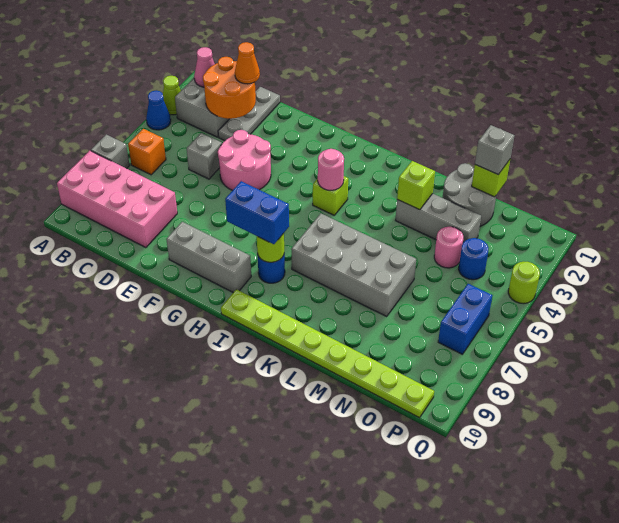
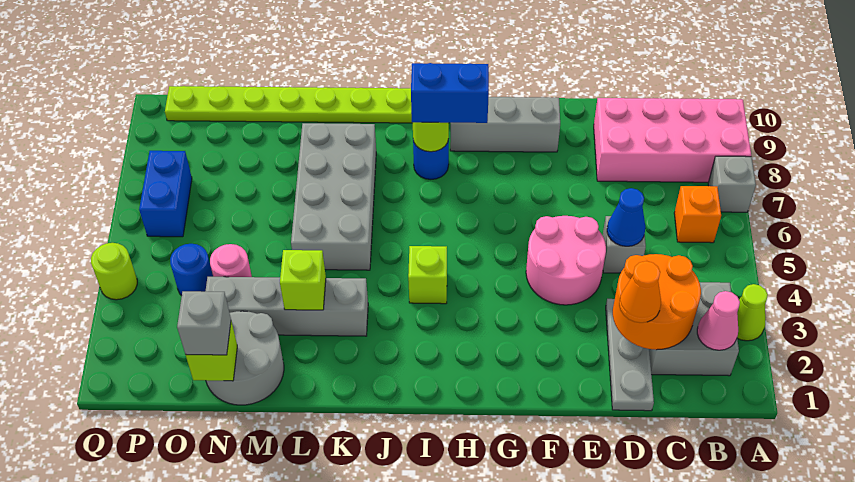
blue 1x1 cone [146,90,171,130] -> blue 1x1 cone moved to [607,188,645,246]
pink 1x1 round brick [318,149,344,190] -> none
grey 2x4 brick [291,214,416,316] -> grey 2x4 brick turned to [291,123,376,270]
grey 1x3 brick [395,194,481,243] -> grey 1x4 brick [205,277,368,336]

